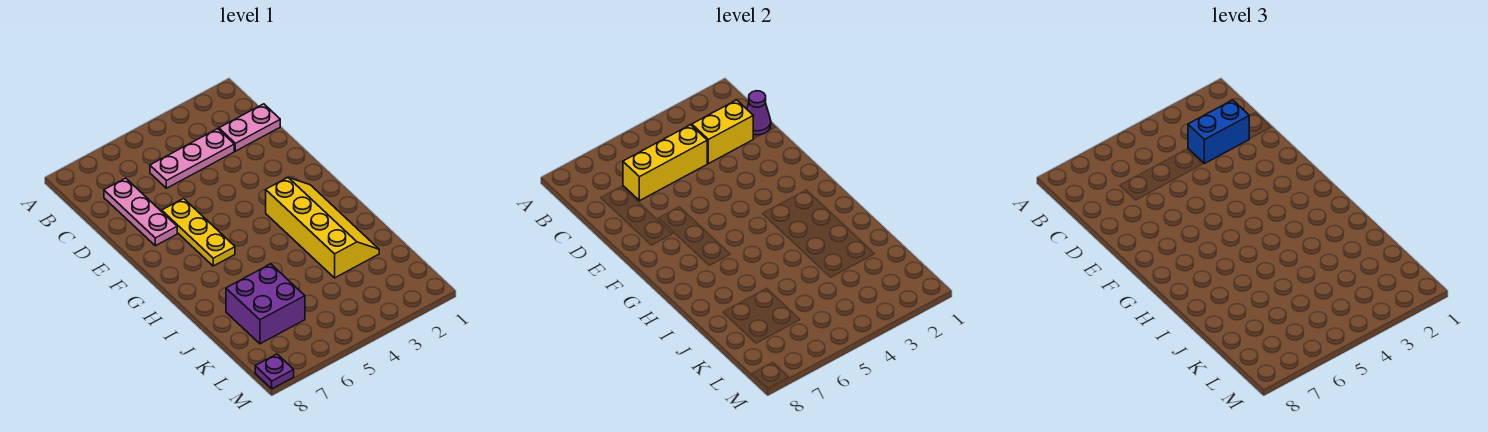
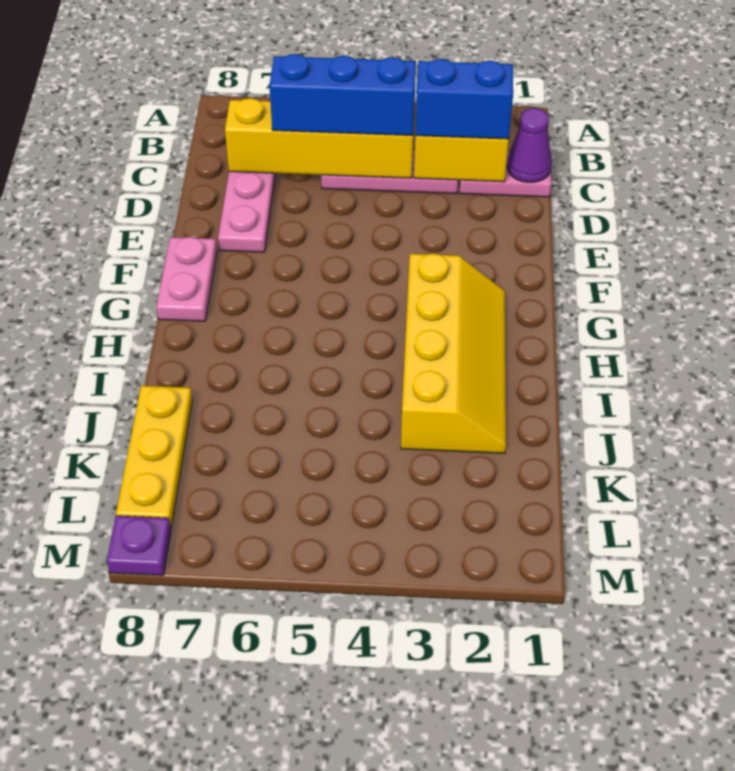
yellow 1x3 brick [623,125,707,201] -> yellow 1x4 brick [225,98,414,178]
none -> blue 1x3 brick [269,54,416,135]
yellow 1x3 plate [162,199,235,266] -> yellow 1x3 plate moved to [116,386,192,527]
none -> pink 1x2 plate [156,237,217,321]
purple 2x2 brick [226,264,305,344] -> none

